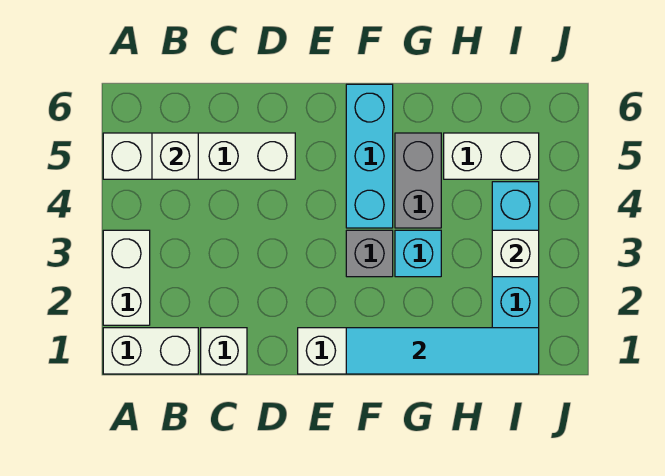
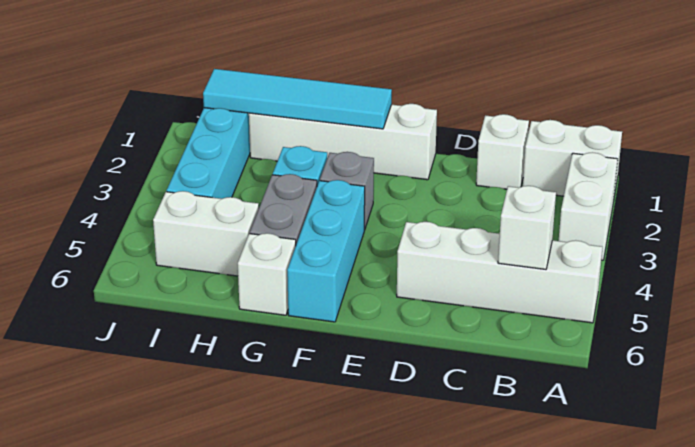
white 1x1 brick [492,230,539,277] -> white 1x1 brick moved to [238,233,296,315]

